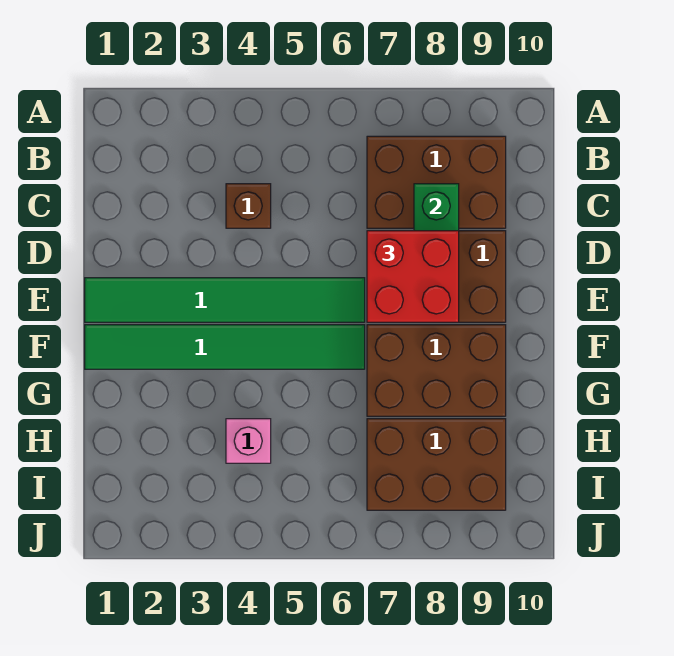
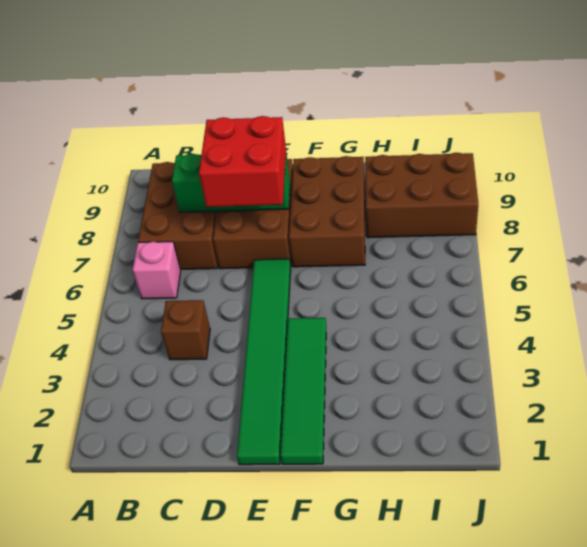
green 1x6 tile [85,325,365,369] -> green 1x4 tile [280,318,326,464]
pink 1x1 brick [226,419,271,463] -> pink 1x1 brick moved to [133,242,181,299]
brown 2x3 brick [367,419,506,510] -> brown 2x3 brick turned to [365,153,478,238]

